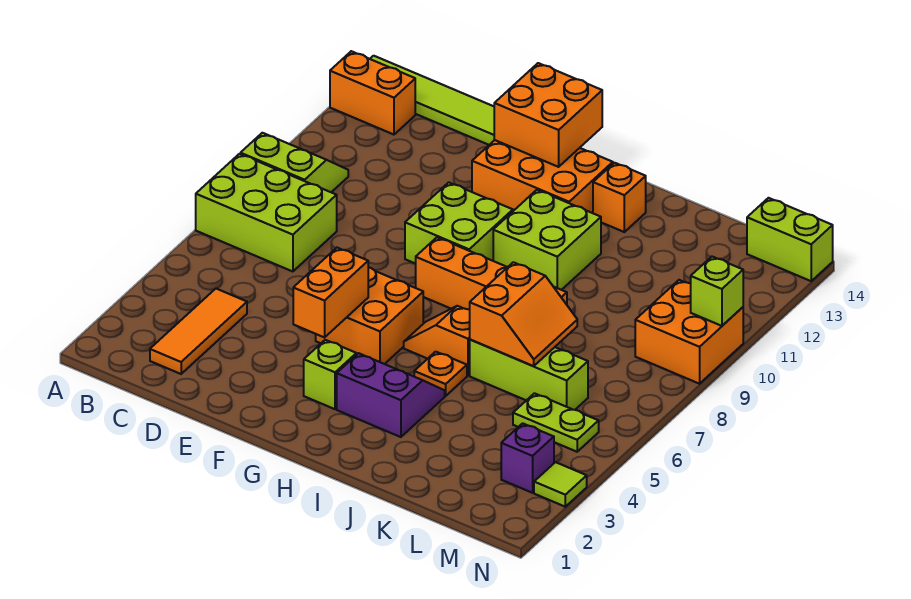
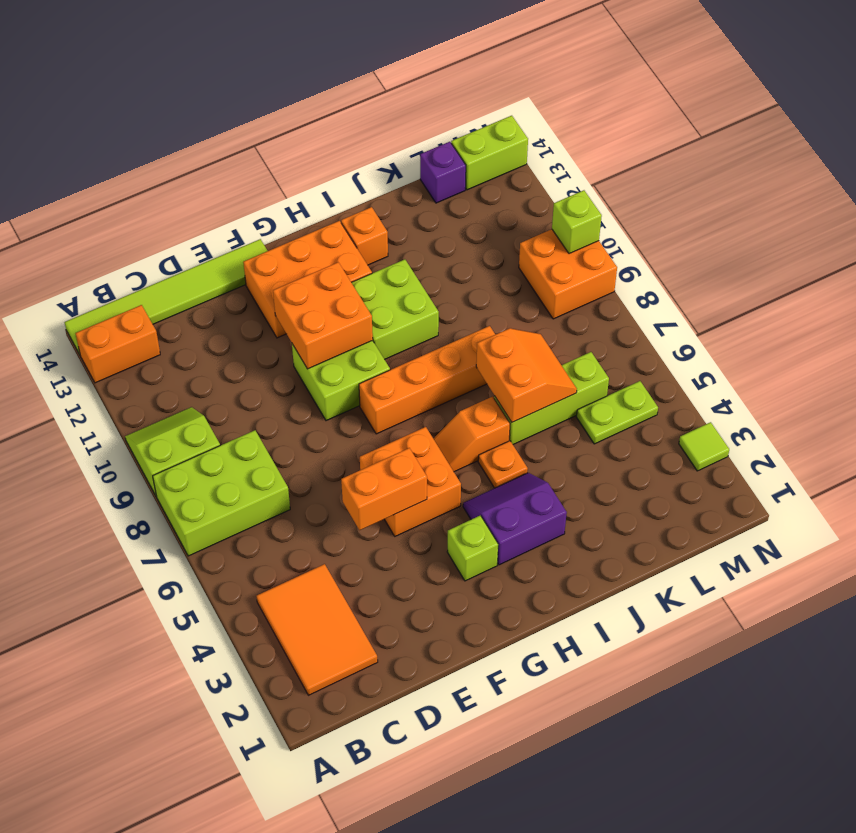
orange 1x3 tile [150,289,247,374] -> orange 2x3 tile [256,564,378,695]
orange 1x2 brick [293,248,368,337] -> orange 1x2 brick turned to [341,448,427,530]
orange 2x2 brick [494,63,602,167] -> orange 2x2 brick moved to [273,262,373,369]
purple 1x1 brick [501,423,554,493] -> purple 1x1 brick moved to [420,142,466,203]

